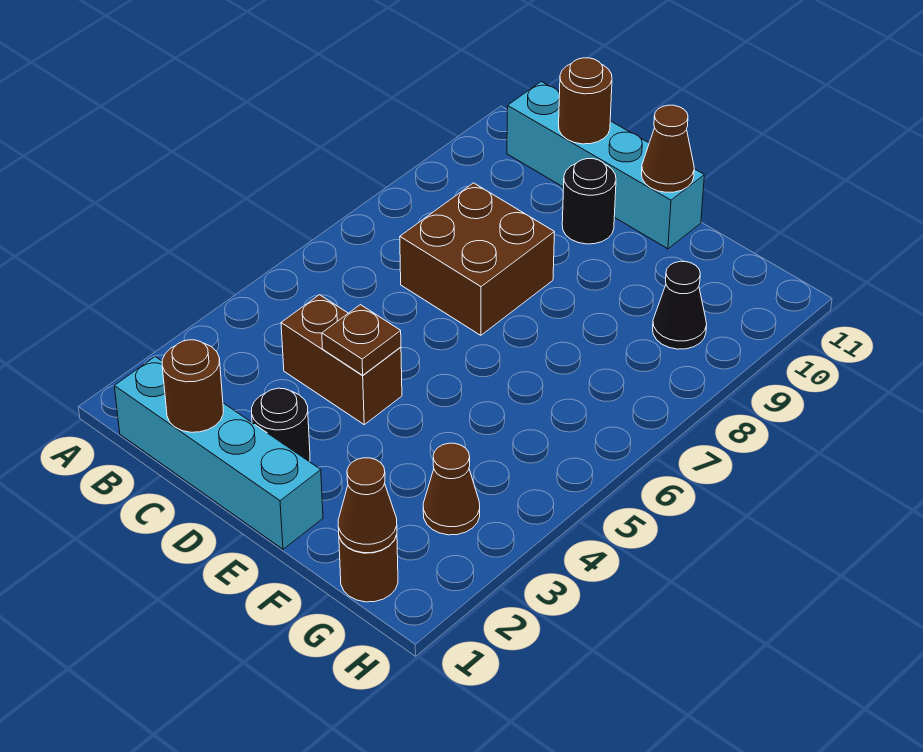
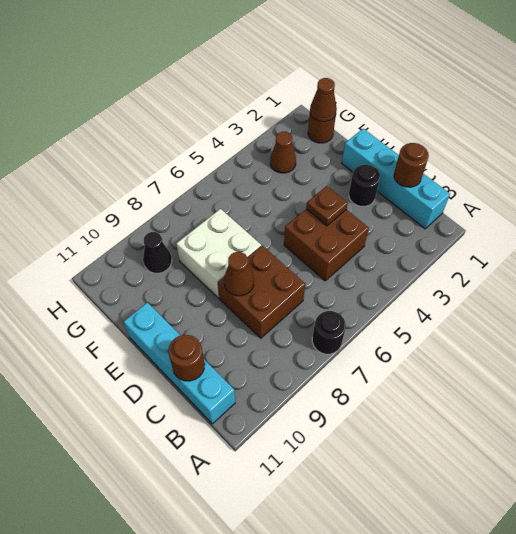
brown 1x2 brick [281,295,402,425] -> brown 2x2 brick [284,209,369,281]
black 1x1 round brick [562,159,616,244] -> black 1x1 round brick moved to [312,311,346,354]
none -> white 2x2 brick [176,209,261,298]
brown 1x1 cone [641,105,694,192] -> brown 1x1 cone moved to [224,252,254,296]

